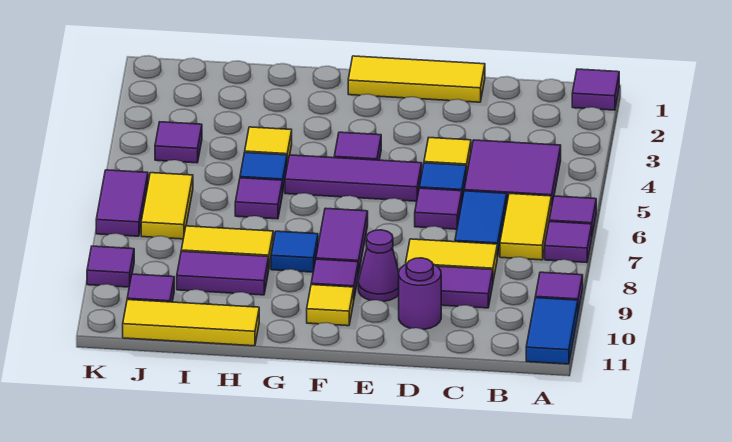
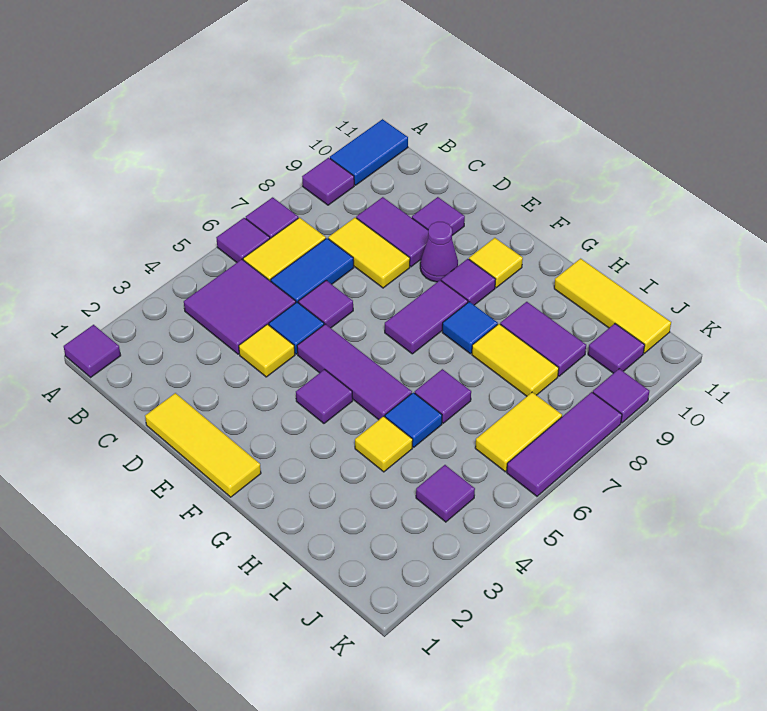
purple 1x1 round brick [399,258,441,329] -> purple 1x1 tile [412,197,465,235]
purple 1x2 tile [96,170,148,236] -> purple 1x3 tile [507,392,622,496]

